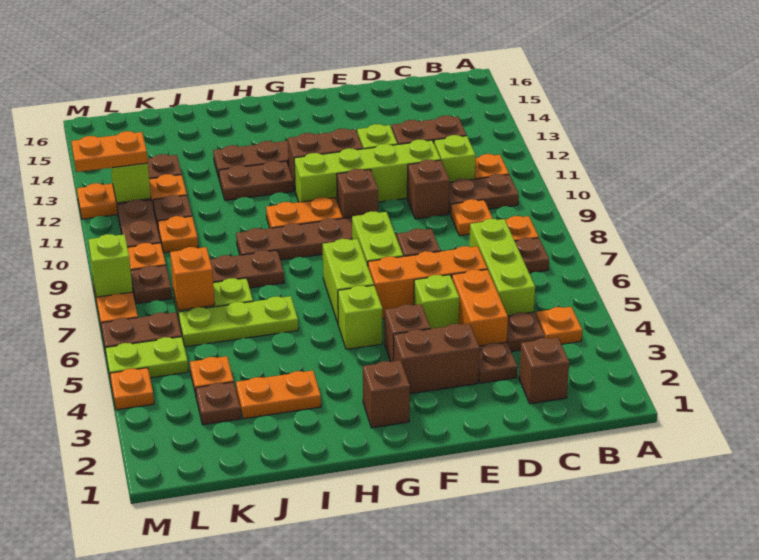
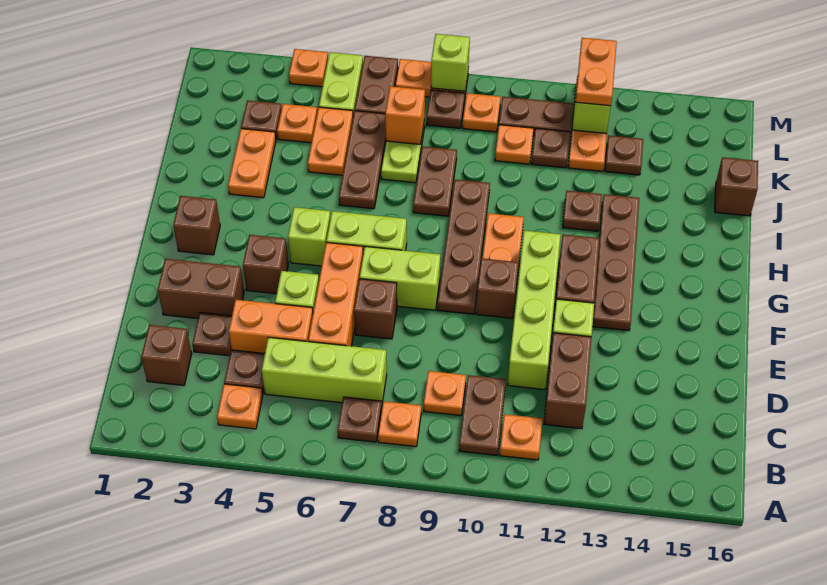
lime 1x1 brick [434,135,476,182] -> none
brown 1x1 brick [407,160,449,219] -> brown 1x1 brick moved to [715,157,758,216]
brown 1x2 brick [393,323,480,394] -> brown 1x2 brick turned to [158,259,244,319]
brown 1x2 plate [219,161,293,200] -> brown 1x1 plate [563,191,602,231]
lime 1x3 plate [178,296,298,347] -> brown 1x3 plate [339,111,386,209]
none -> orange 1x2 plate [308,107,353,175]

